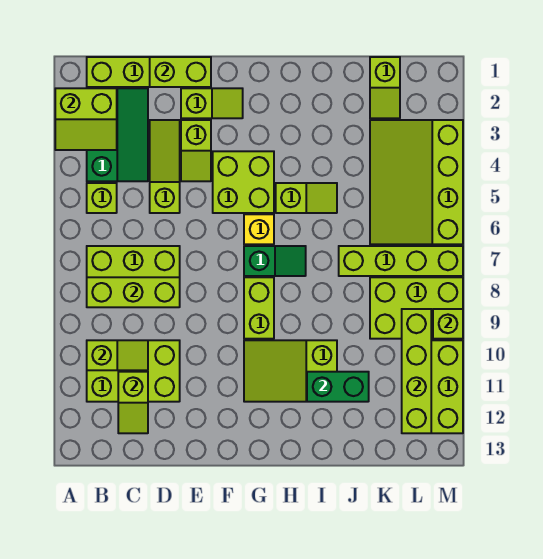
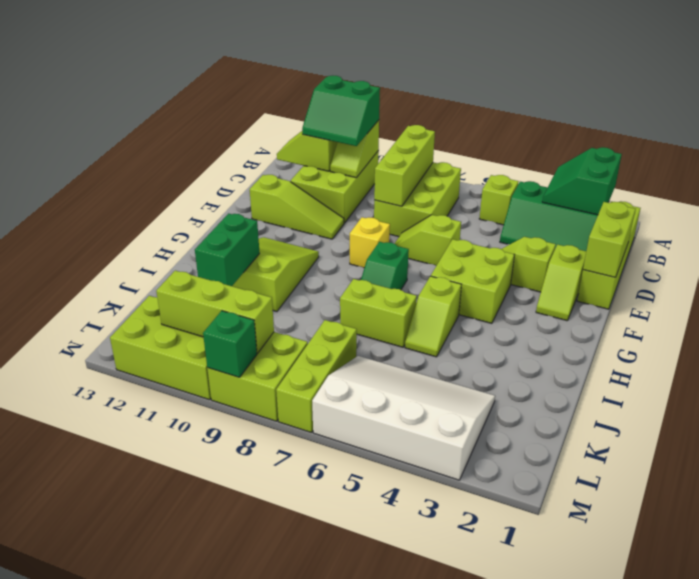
lime 2x2 slope [55,88,117,150] -> green 2x2 slope [542,147,622,215]
none -> green 2x2 slope [302,76,380,146]
lime 1x3 slope [150,120,180,213] -> lime 1x3 slope moved to [249,175,344,239]
yellow 1x1 brick [244,214,274,244] -> yellow 1x1 brick moved to [350,217,390,268]
lime 1x2 brick [244,277,274,339] -> lime 1x2 brick moved to [340,279,417,347]
lime 1x4 brick [339,246,463,276] -> lime 1x3 brick [276,320,357,433]
lime 1x2 slope [370,57,400,118] -> lime 1x2 slope moved to [395,215,461,266]
lime 3x4 slope [370,120,463,244] -> white 3x4 slope [312,356,495,480]
lime 2x3 brick [370,277,463,339] -> lime 2x2 brick [207,332,308,421]
lime 1x4 brick [402,309,431,433] -> lime 1x3 brick [156,271,274,353]
lime 1x1 brick [433,309,463,339] -> green 1x1 brick [203,311,257,377]

